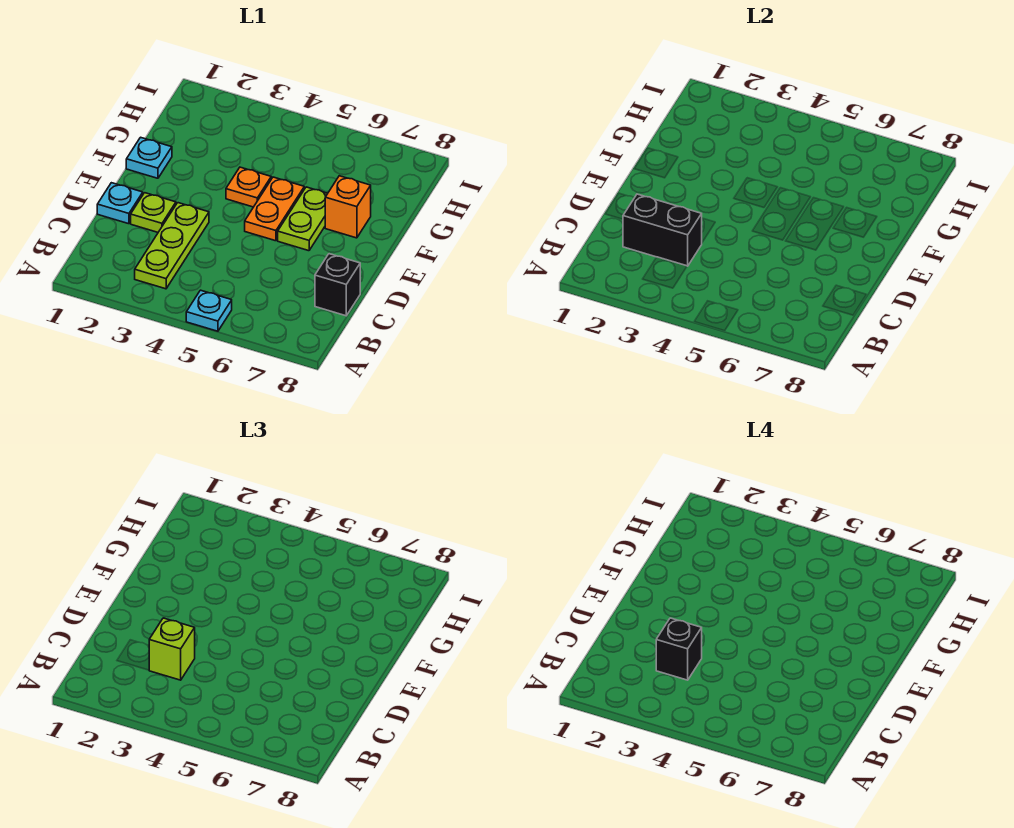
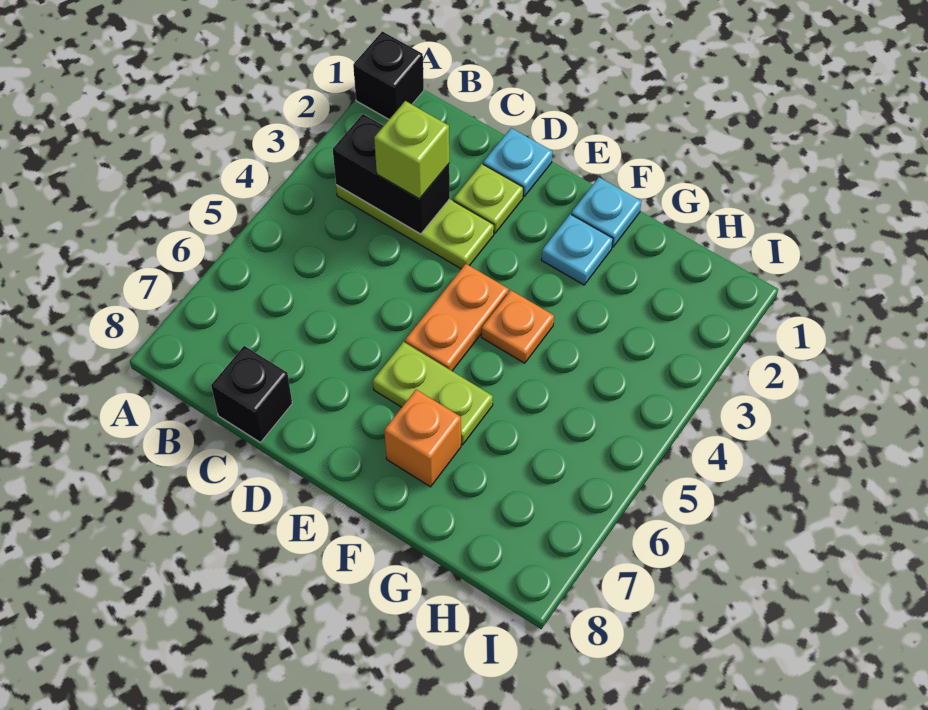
cyan 1x1 plate [186,290,232,331] -> cyan 1x1 plate moved to [541,214,613,285]
black 1x2 brick [623,194,702,266] -> black 1x2 brick turned to [333,114,450,234]
black 1x1 brick [656,618,702,680] -> black 1x1 brick moved to [353,31,424,119]
orange 1x2 plate [245,177,304,241] -> orange 1x2 plate turned to [405,264,509,371]

